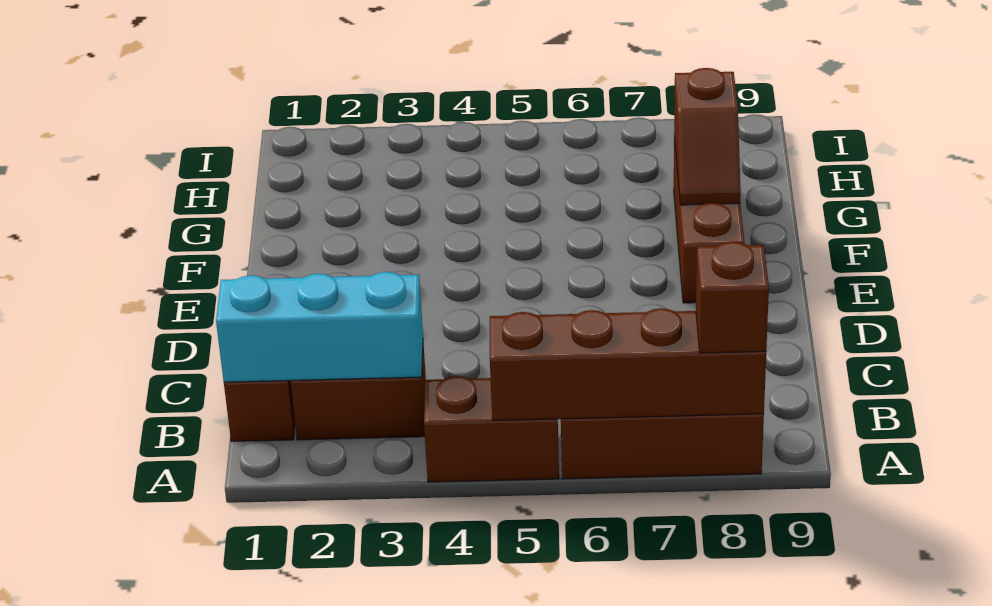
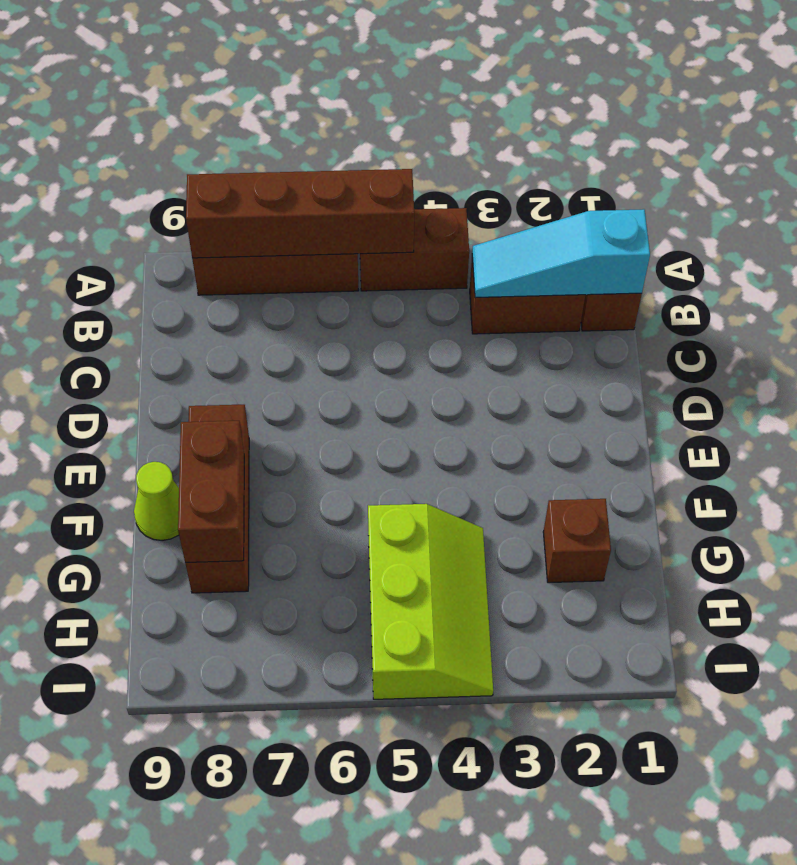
brown 1x1 brick [696,242,769,353] -> brown 1x1 brick moved to [543,499,611,583]
cyan 1x3 brick [216,272,423,382] -> cyan 1x3 slope [472,209,650,298]
brown 1x2 slope [674,68,741,205] -> brown 1x2 brick [178,421,244,563]
none -> lime 1x1 cone [134,462,179,540]
none -> lime 2x3 slope [368,504,493,699]

